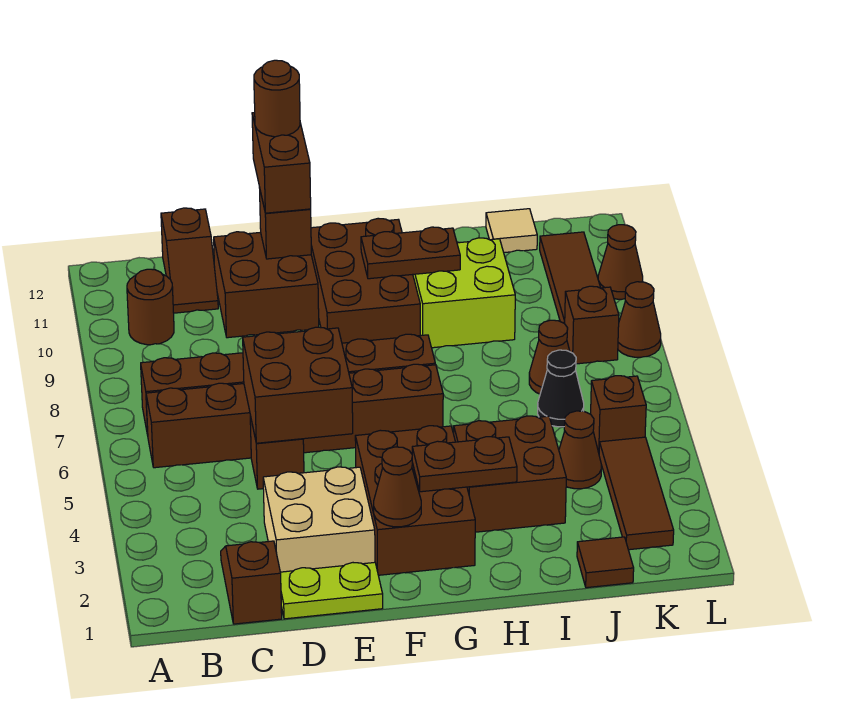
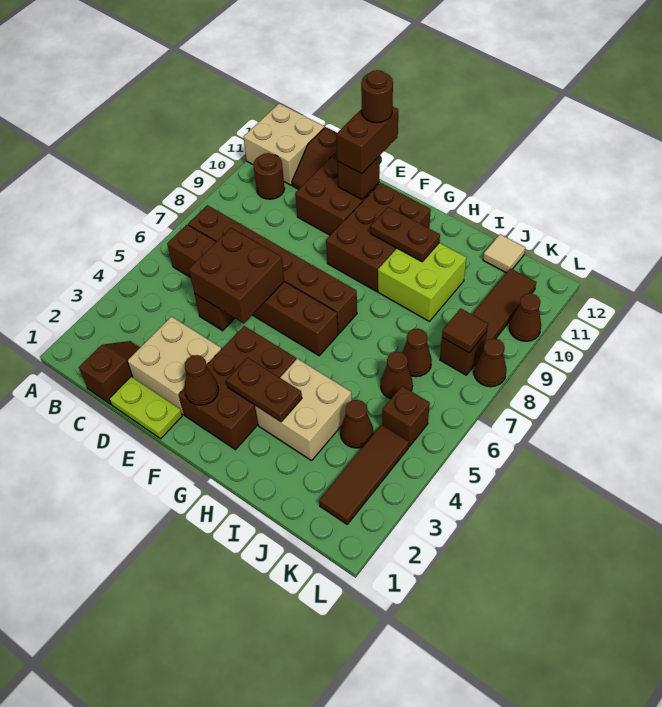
none -> tan 2x2 brick [243,103,324,185]
brown 2x2 brick [454,416,566,532] -> tan 2x2 brick [255,359,352,461]
brown 1x1 tile [577,537,634,588] -> brown 1x1 tile moved to [442,308,488,353]
black 1x1 cone [538,350,584,427] -> brown 1x1 cone [381,352,413,399]

